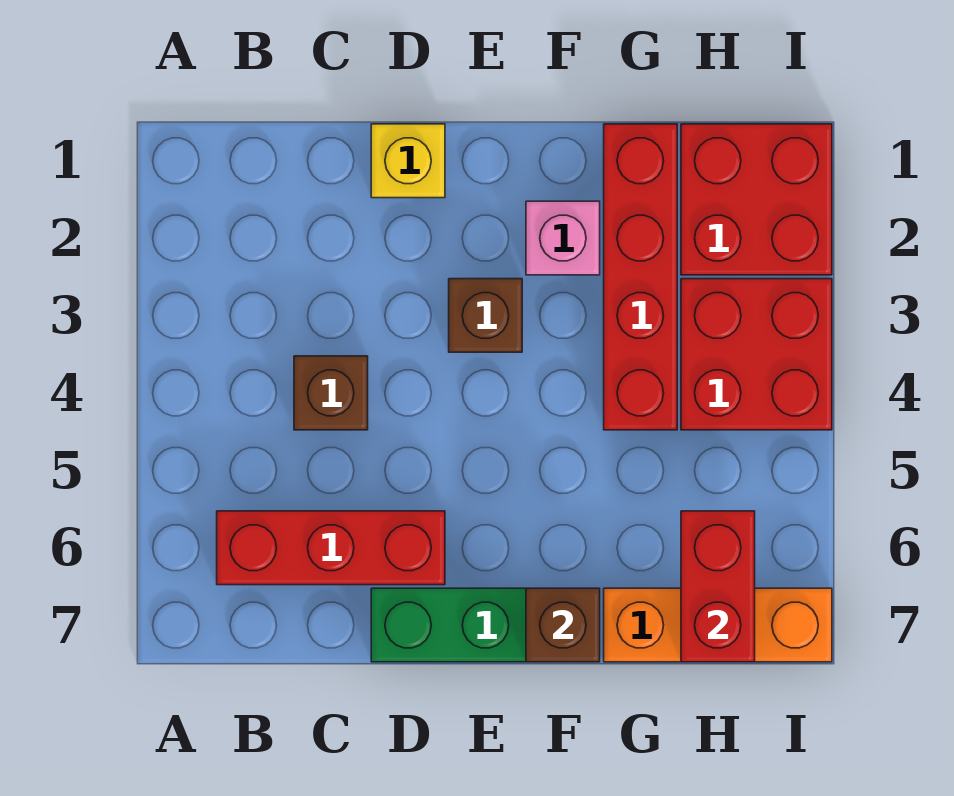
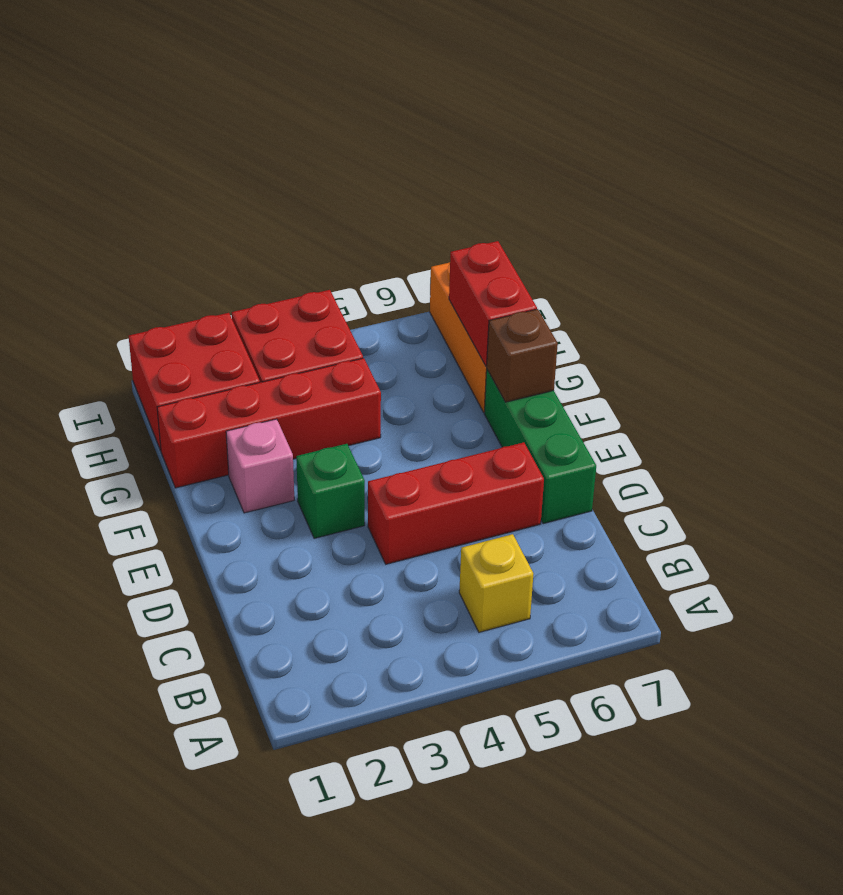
red 1x3 brick [217,511,445,585] -> red 1x3 brick turned to [368,442,544,564]
brown 1x1 brick [294,356,368,430] -> none
yellow 1x1 brick [371,124,445,198] -> yellow 1x1 brick moved to [459,534,533,632]
brown 1x1 brick [449,279,522,352] -> green 1x1 brick [296,444,365,538]
red 1x2 brick [681,511,755,662] -> red 1x2 brick turned to [449,241,537,366]

